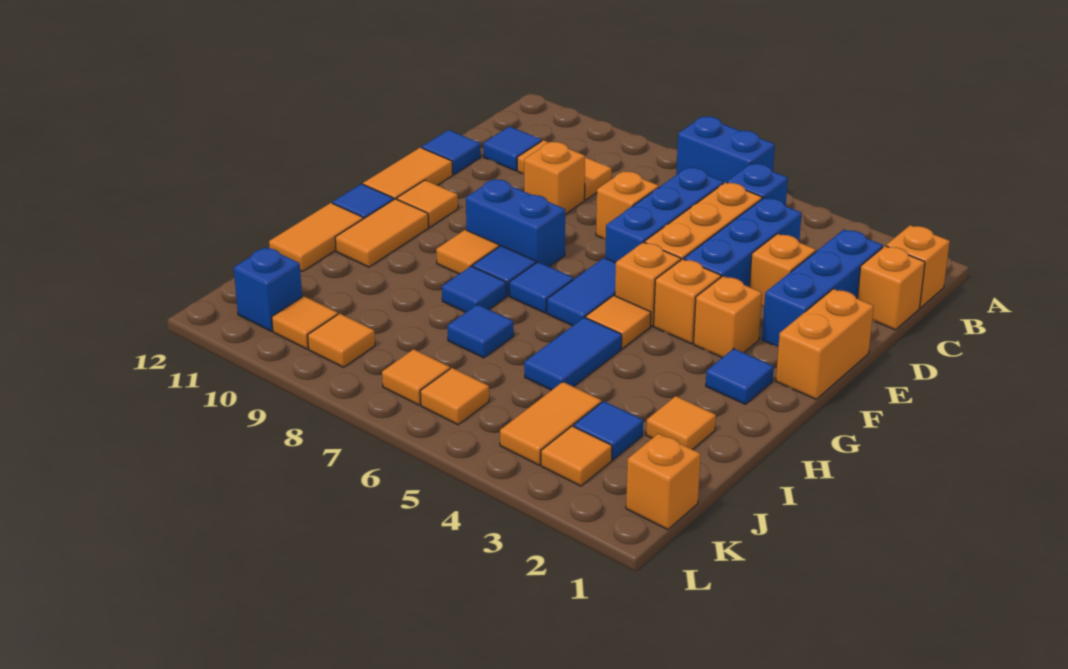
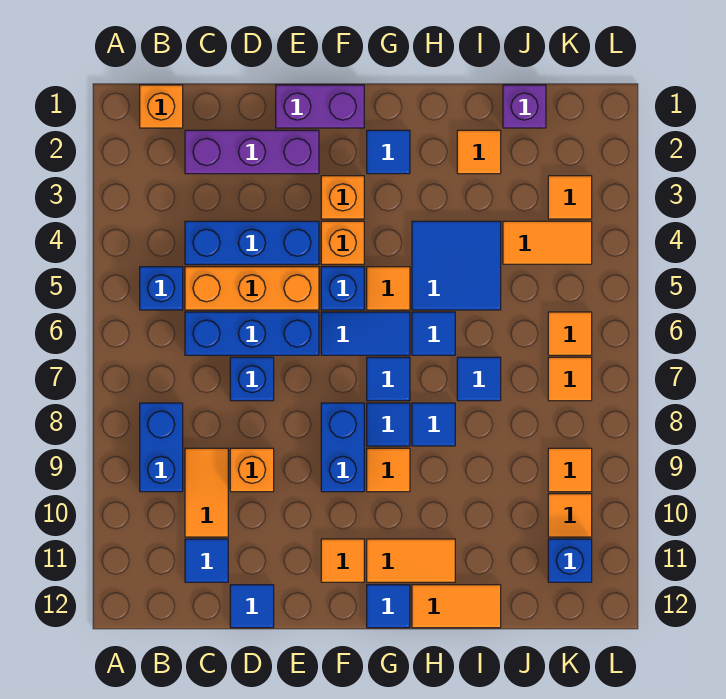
blue 1x2 brick [676,116,775,183] -> blue 1x2 brick moved to [140,403,183,492]
orange 1x1 brick [857,246,925,330] -> none
blue 1x3 brick [762,230,883,347] -> purple 1x3 brick [185,130,319,174]
orange 1x1 brick [750,234,816,307] -> none
orange 1x1 brick [596,171,659,239] -> blue 1x1 brick [230,357,274,401]
orange 1x2 brick [776,289,874,399] -> purple 1x2 brick [276,85,364,128]
orange 1x2 tile [363,148,453,199] -> none
orange 1x1 brick [615,242,681,326] -> blue 1x1 brick [321,267,364,310]
blue 1x2 tile [524,317,622,390] -> blue 2x2 tile [412,221,501,310]
none -> purple 1x1 brick [503,85,546,128]
blue 1x1 tile [574,401,643,460] -> blue 1x1 tile moved to [412,312,455,355]
orange 1x1 brick [626,433,701,530] -> none

